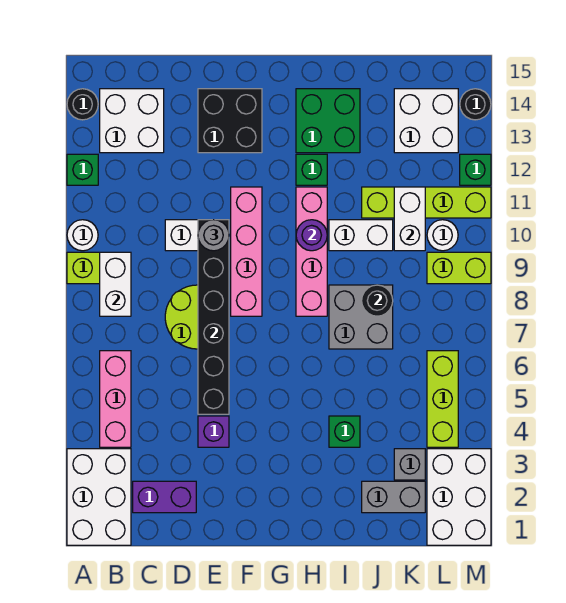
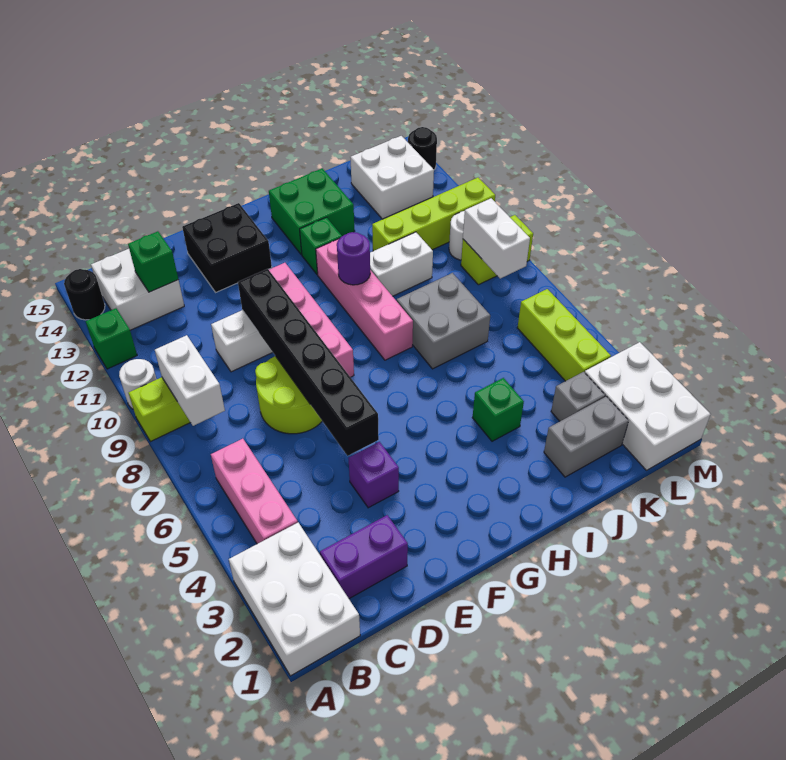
grey 1x1 round brick [198,220,229,251] -> none
black 1x1 round brick [362,285,393,316] -> none
white 1x2 brick [394,187,425,251] -> white 1x2 brick moved to [463,198,530,279]
green 1x1 brick [460,154,491,185] -> green 1x1 brick moved to [128,231,178,292]

